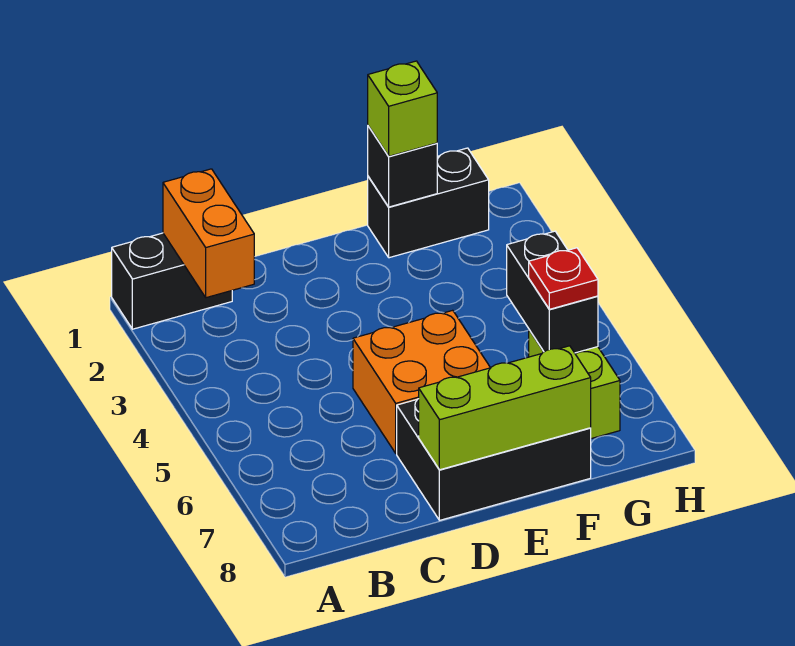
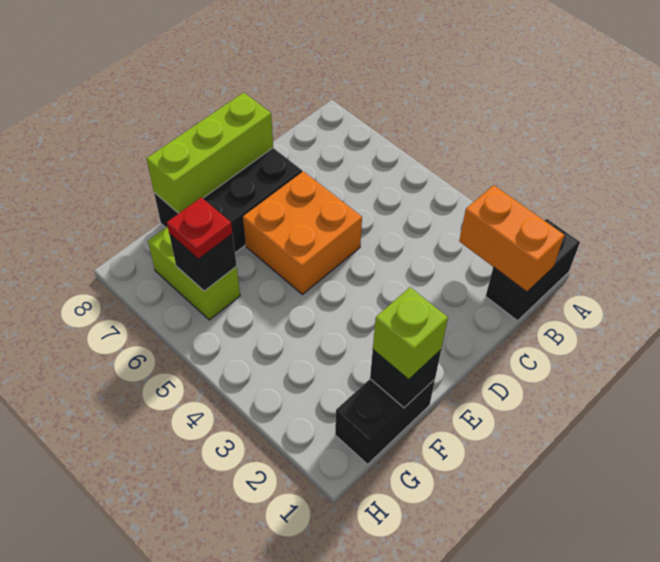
black 1x2 brick [507,231,598,353] -> black 1x1 brick [169,234,237,291]

